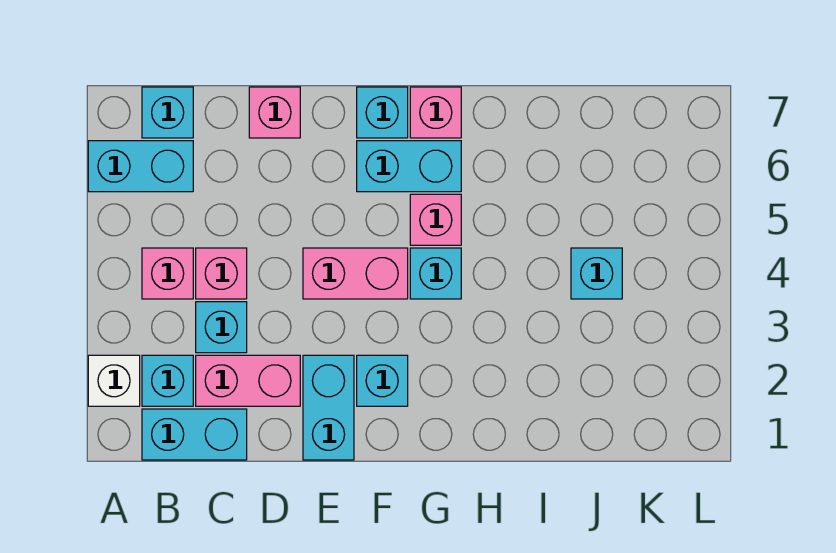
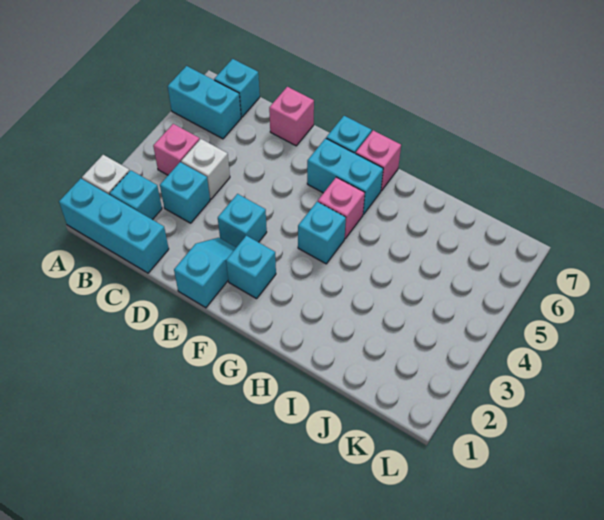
cyan 1x2 brick [142,409,247,460] -> cyan 1x3 brick [59,178,169,273]
pink 1x2 brick [196,355,300,406] -> none
pink 1x1 brick [196,248,247,299] -> white 1x1 brick [181,139,230,199]
cyan 1x2 brick [303,355,354,460] -> cyan 1x2 slope [174,238,236,308]
pink 1x2 brick [303,248,408,299] -> none
cyan 1x1 brick [571,248,622,299] -> cyan 1x1 brick moved to [218,194,267,247]

